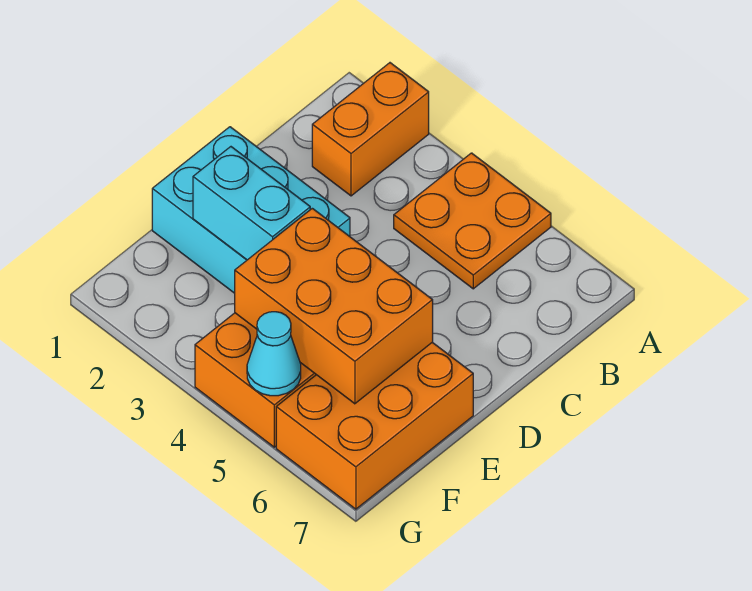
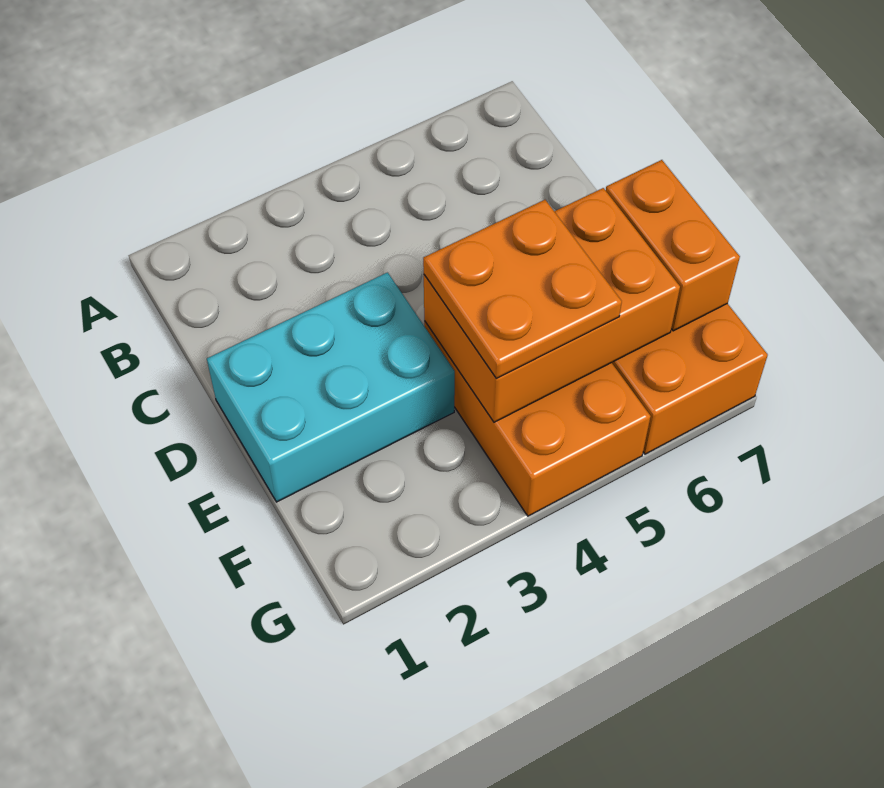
orange 1x2 brick [312,63,429,196] -> orange 1x2 brick moved to [606,160,740,331]
orange 2x2 plate [394,153,551,289] -> orange 2x2 plate moved to [423,200,622,378]
cyan 1x2 brick [193,147,310,260] -> none
cyan 1x1 cone [247,312,301,396] -> none

